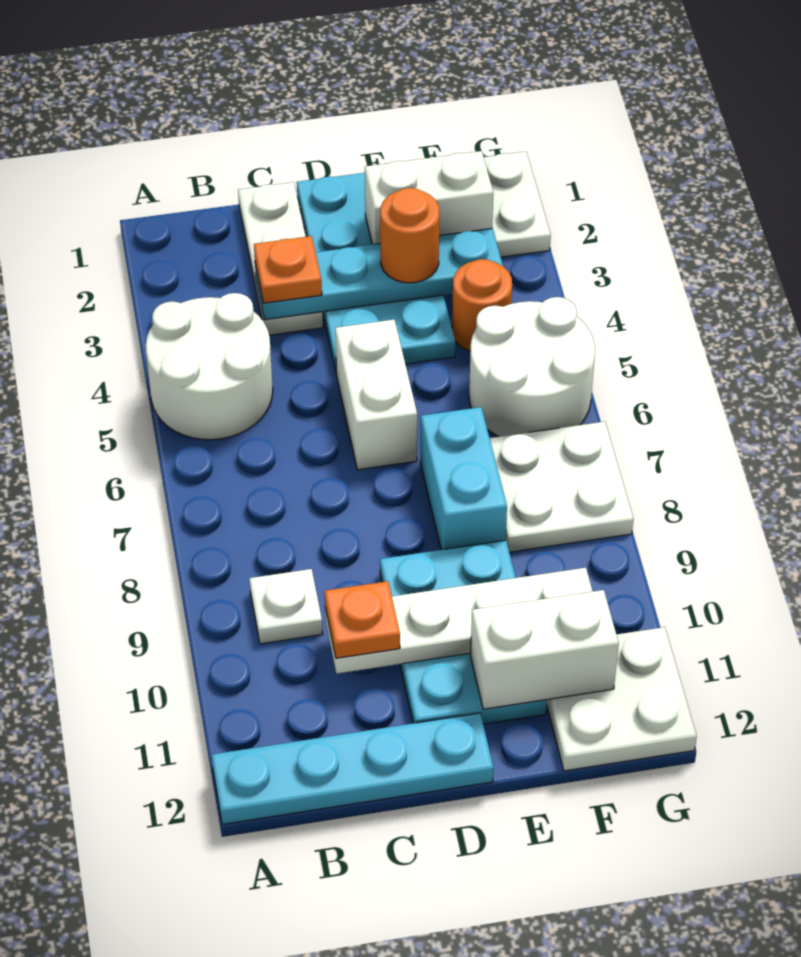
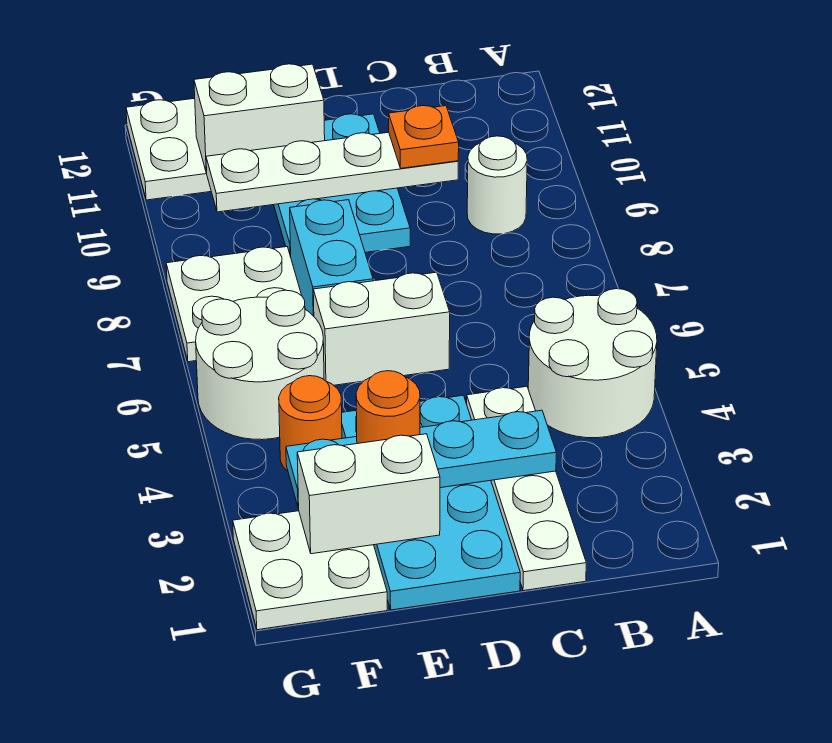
cyan 1x4 plate [212,713,494,824] -> none
white 1x1 plate [249,569,323,644] -> white 1x1 round brick [467,136,527,234]
white 1x3 plate [238,182,323,335] -> white 1x4 plate [467,386,586,591]
orange 1x1 plate [254,236,322,303] -> none
white 1x2 brick [335,320,417,470] -> white 1x2 brick turned to [313,272,450,385]

